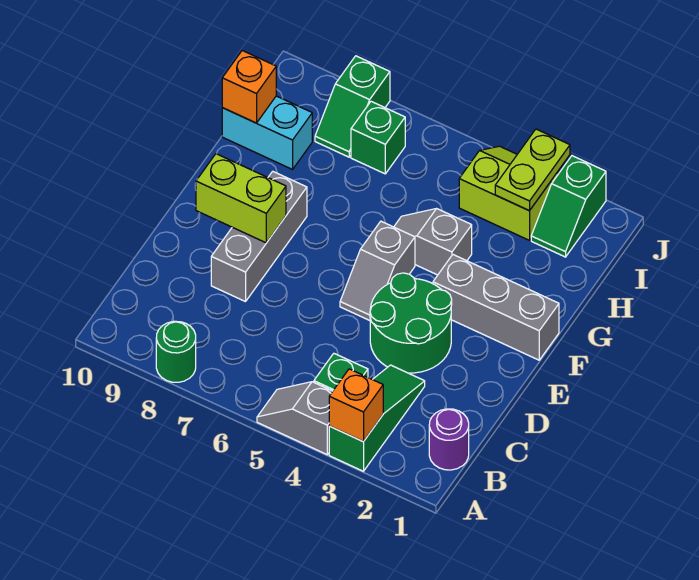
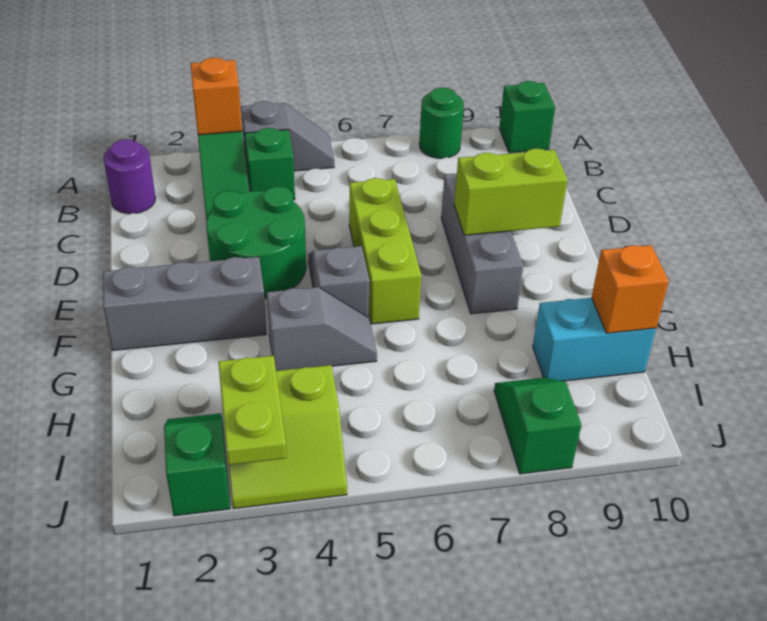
none -> lime 1x3 brick [349,178,421,324]
green 1x1 brick [351,101,405,174] -> green 1x1 brick moved to [499,81,555,153]

